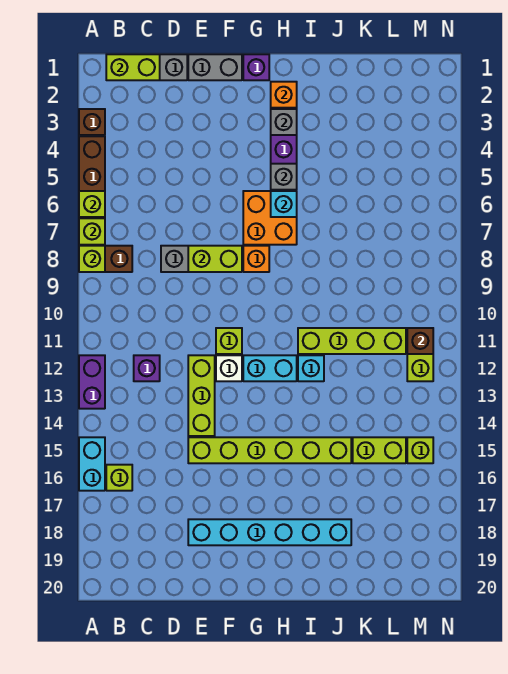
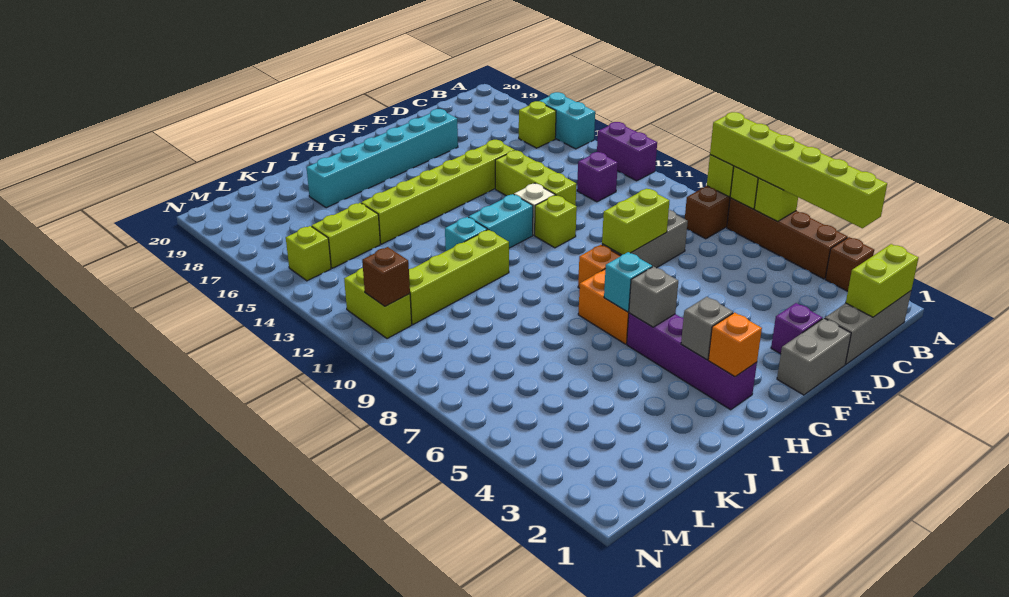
none -> lime 1x6 brick [710,112,887,228]
purple 1x1 brick [243,54,269,80] -> purple 1x1 brick moved to [771,303,822,354]

